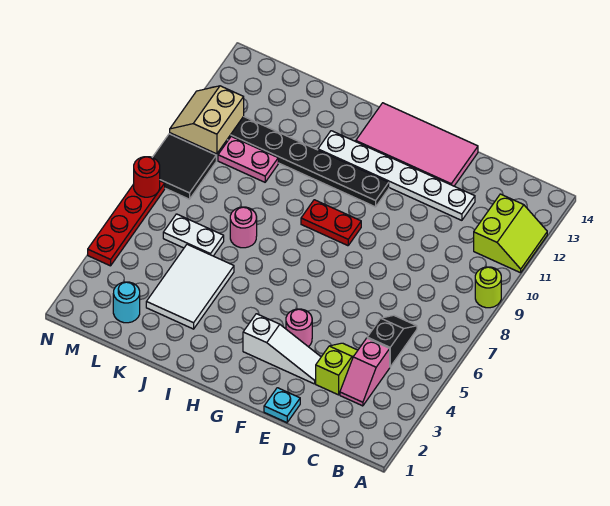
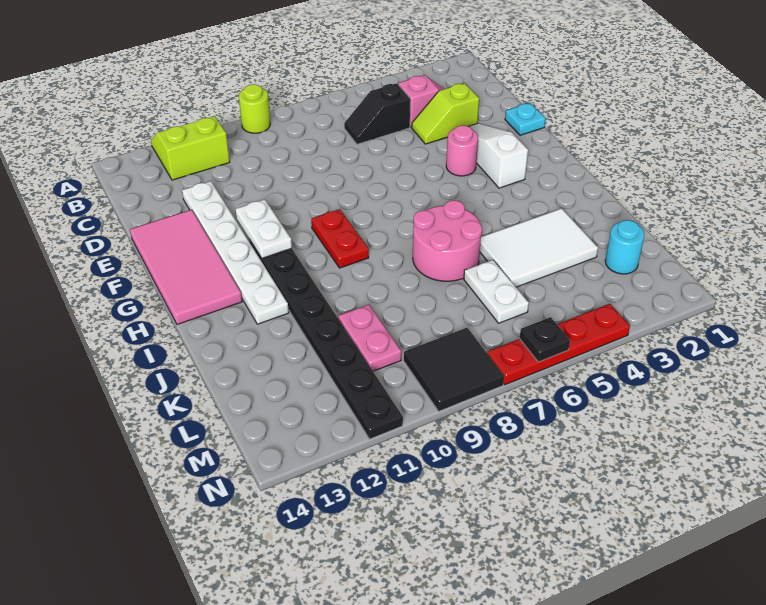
none -> white 1x2 plate [235,199,292,258]
pink 1x1 round brick [230,207,257,248] -> pink 2x2 round brick [413,200,482,281]
tan 2x2 slope [170,86,244,154] -> none
none -> black 1x1 plate [519,317,570,362]
red 1x1 round brick [134,157,160,197] -> none

